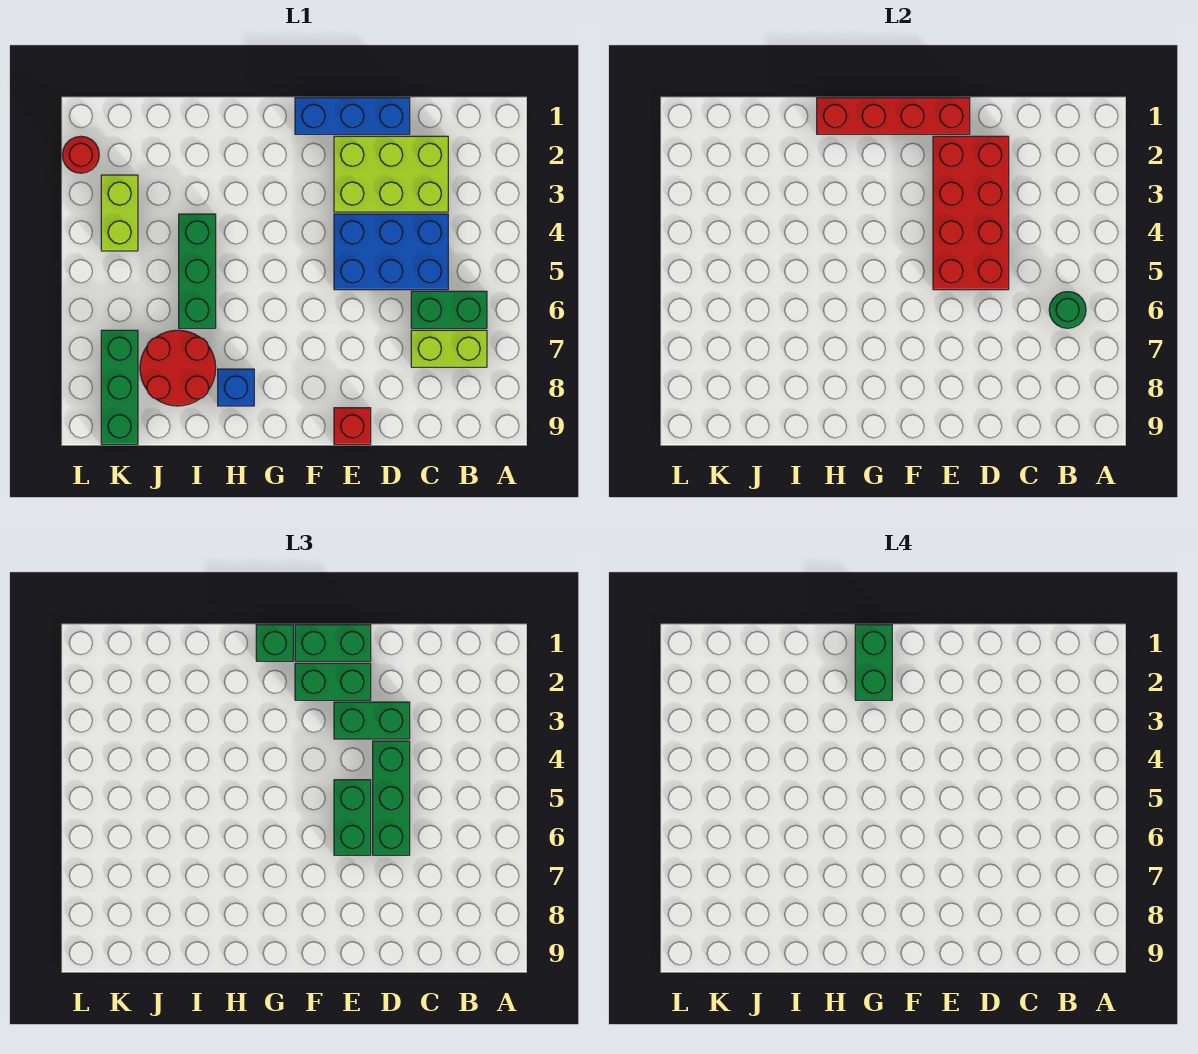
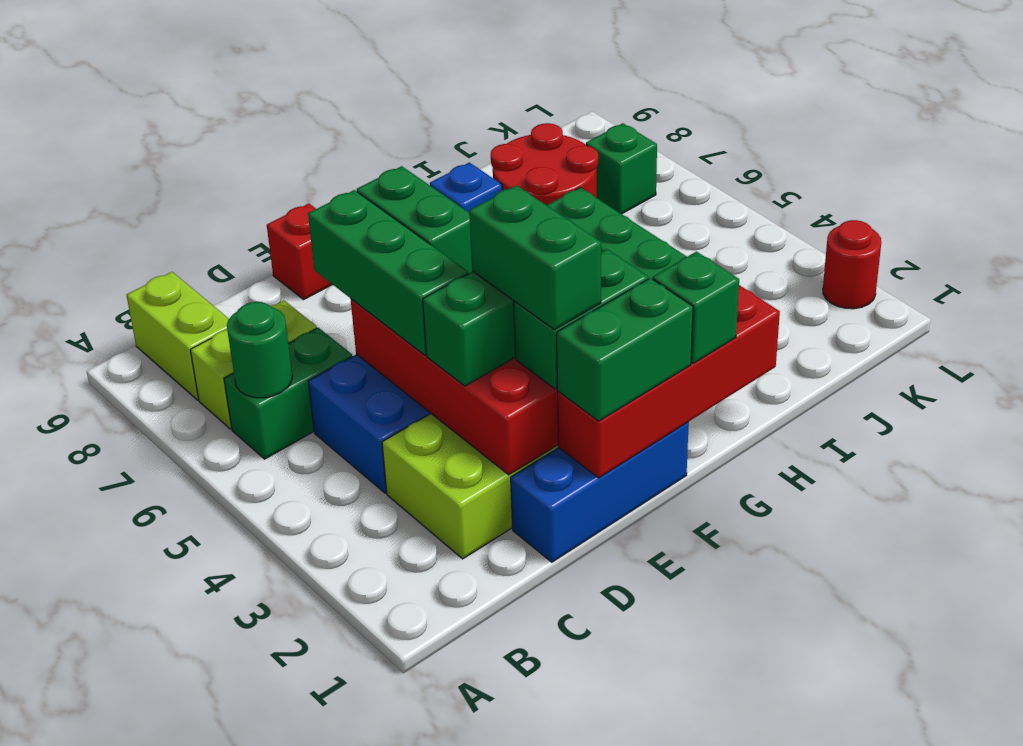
green 1x2 brick [855,625,892,700] -> green 1x2 brick moved to [469,185,601,330]
lime 1x2 brick [101,175,138,251] -> lime 1x2 brick moved to [127,272,229,400]
green 1x3 brick [101,330,138,445] -> green 1x1 brick [586,123,657,214]

